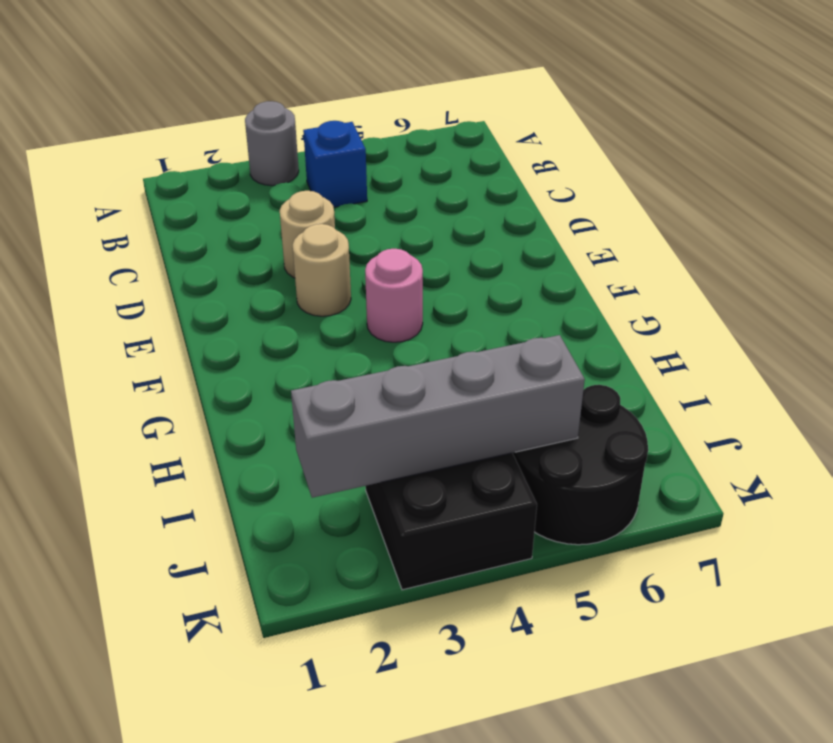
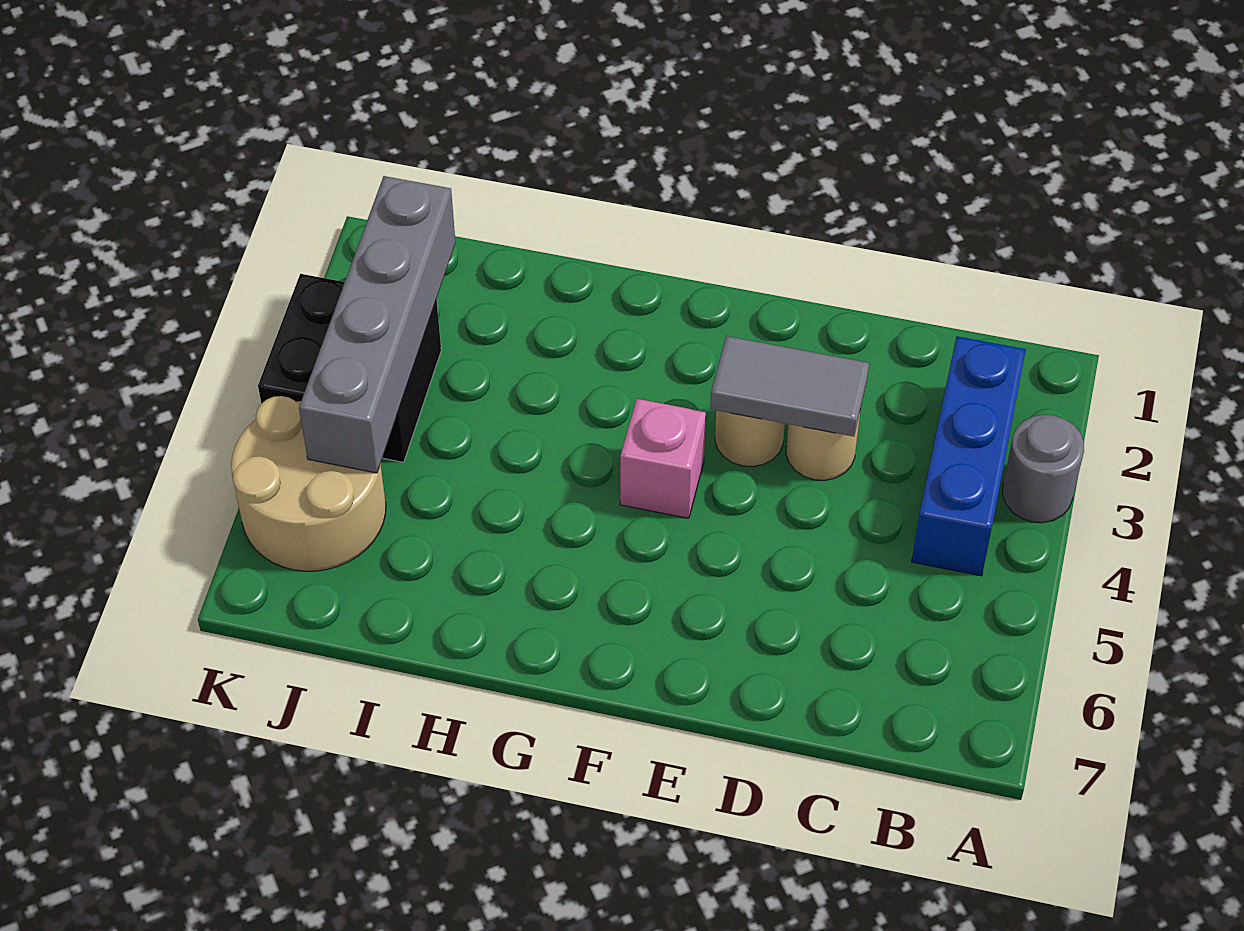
blue 1x1 brick [303,121,367,207] -> blue 1x3 brick [912,336,1026,576]
none -> grey 1x2 tile [710,336,869,436]
pink 1x1 round brick [365,249,423,342] -> pink 1x1 brick [620,399,706,518]
black 2x2 round brick [513,385,648,545] -> tan 2x2 round brick [231,396,386,571]

